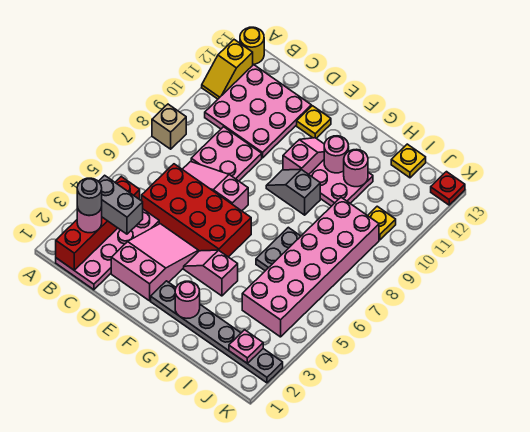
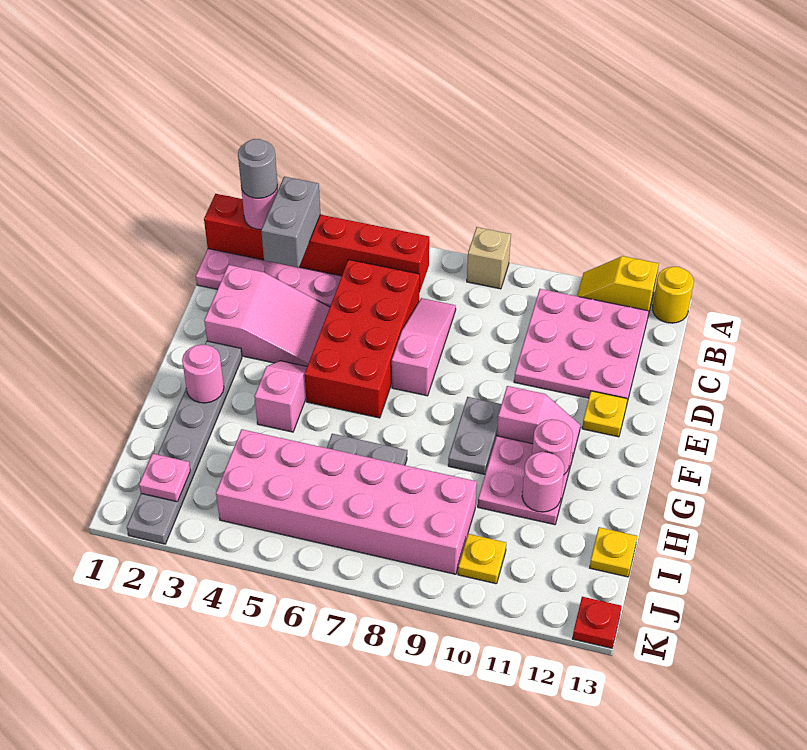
red 1x4 brick [56,177,140,270] -> red 1x6 brick [204,194,429,292]
pink 2x2 plate [191,127,262,181] -> none
grey 1x2 slope [266,169,320,215] -> grey 1x2 plate [448,397,501,474]

